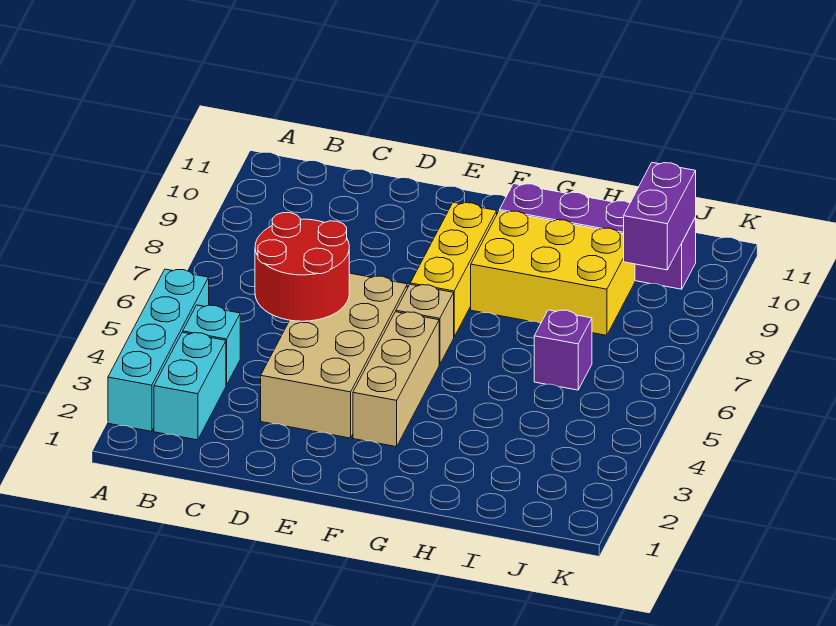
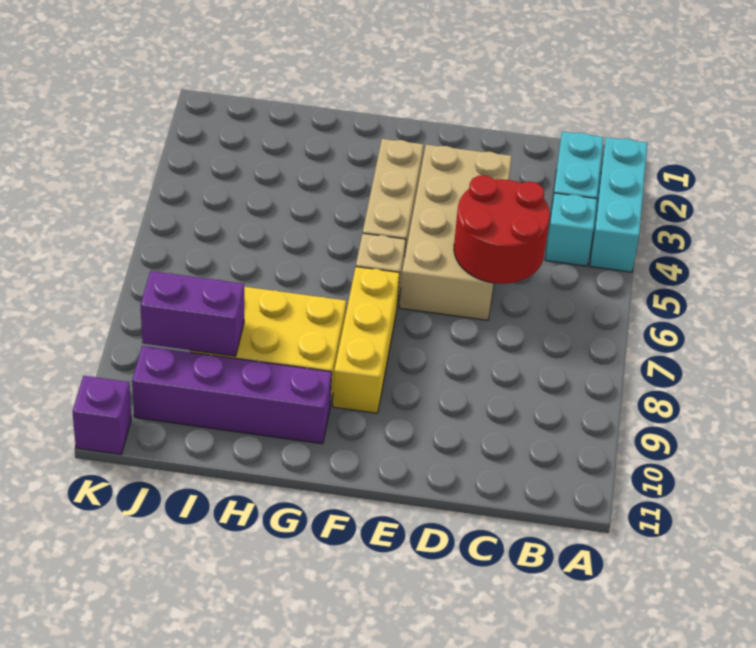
cyan 1x4 brick [108,269,209,431] -> cyan 1x3 brick [590,137,648,272]
purple 1x1 brick [534,310,592,390] -> purple 1x1 brick moved to [72,376,131,455]
purple 1x2 brick [624,163,696,270] -> purple 1x2 brick turned to [140,271,244,356]

